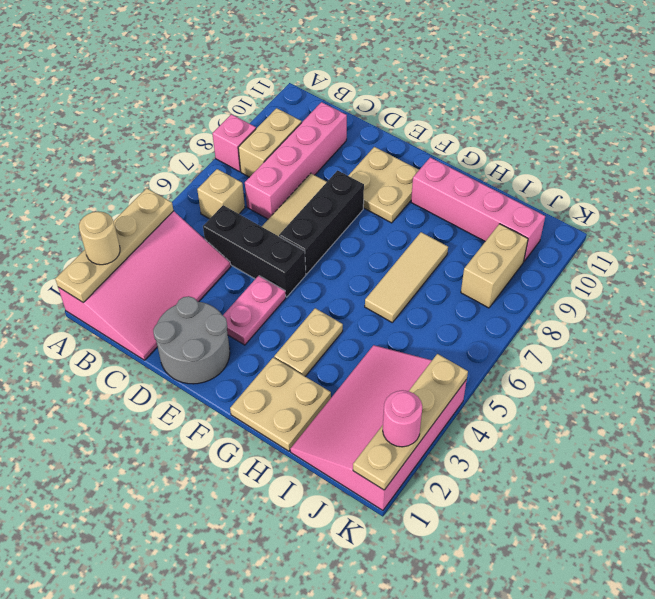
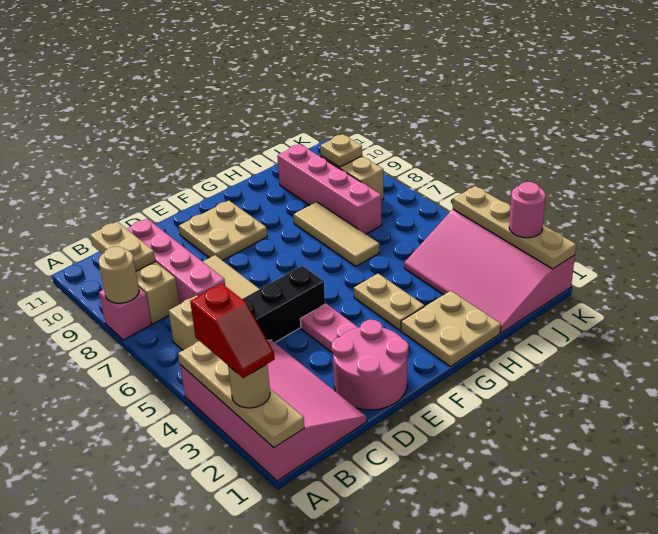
none -> red 1x2 slope [190,284,275,378]
none -> tan 1x1 round brick [98,247,139,303]
none -> tan 1x2 plate [90,222,155,271]
grey 2x2 round brick [153,296,230,384] -> pink 2x2 round brick [332,320,408,410]
black 1x3 brick [279,170,364,274] -> none
pink 1x4 brick [411,157,545,261] -> pink 1x4 brick turned to [277,144,382,234]
none -> tan 1x1 plate [320,134,362,167]

